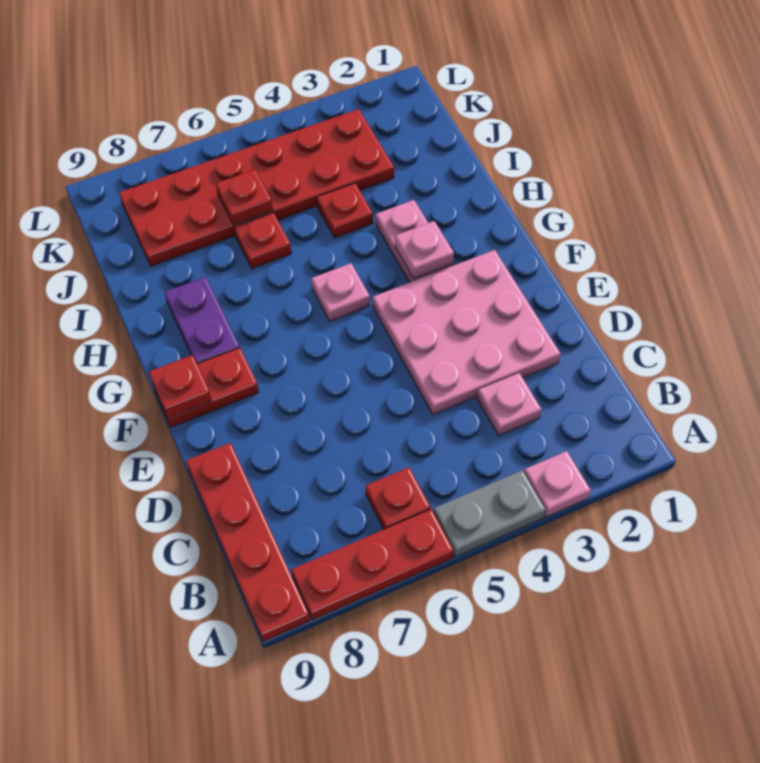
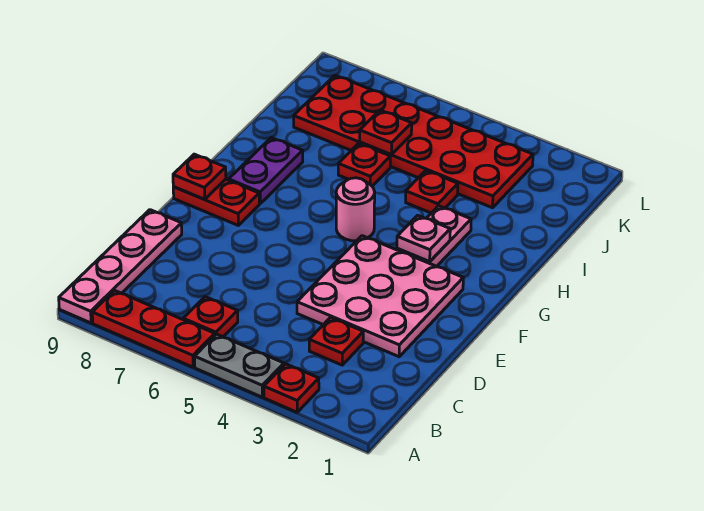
pink 1x1 plate [524,451,591,517] -> red 1x1 plate [264,364,319,412]
red 1x4 plate [186,443,310,642] -> pink 1x4 plate [59,210,182,323]
pink 1x1 plate [477,373,542,435] -> red 1x1 plate [309,318,363,365]
pink 1x1 plate [311,263,370,321] -> pink 1x1 round brick [336,178,375,241]

